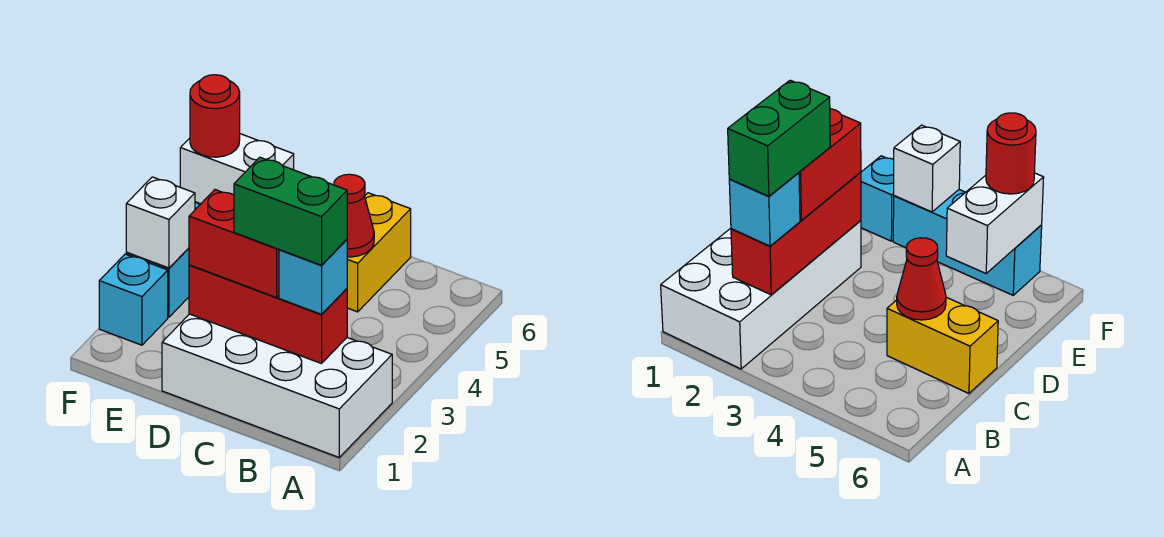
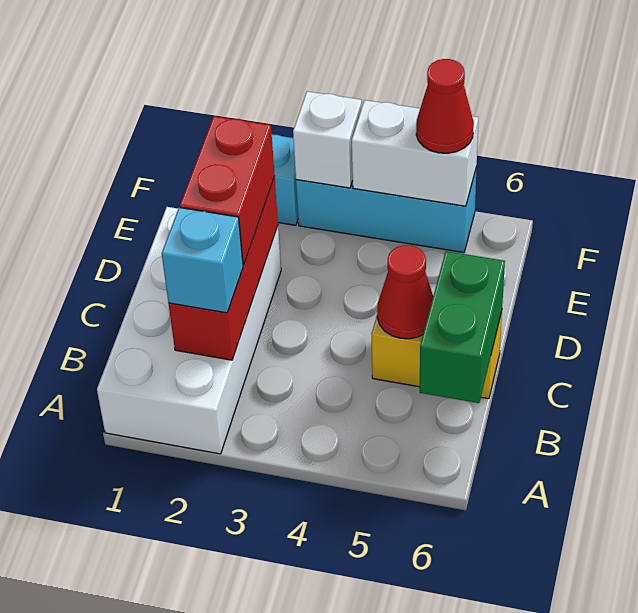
green 1x2 brick [234,157,347,265] -> green 1x2 brick moved to [420,251,505,403]
white 1x2 brick [180,134,294,204] -> white 1x2 brick turned to [352,100,478,206]
red 1x1 round brick [190,75,240,157] -> red 1x1 cone [416,59,474,153]

